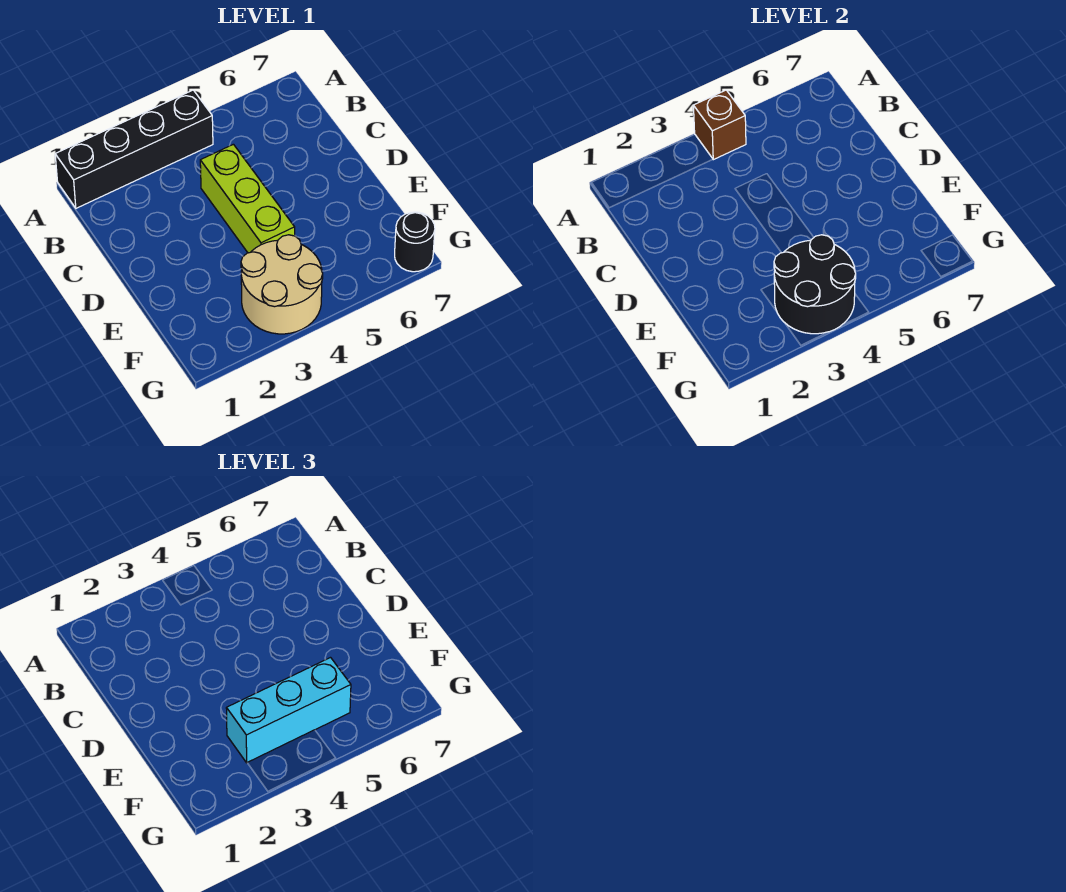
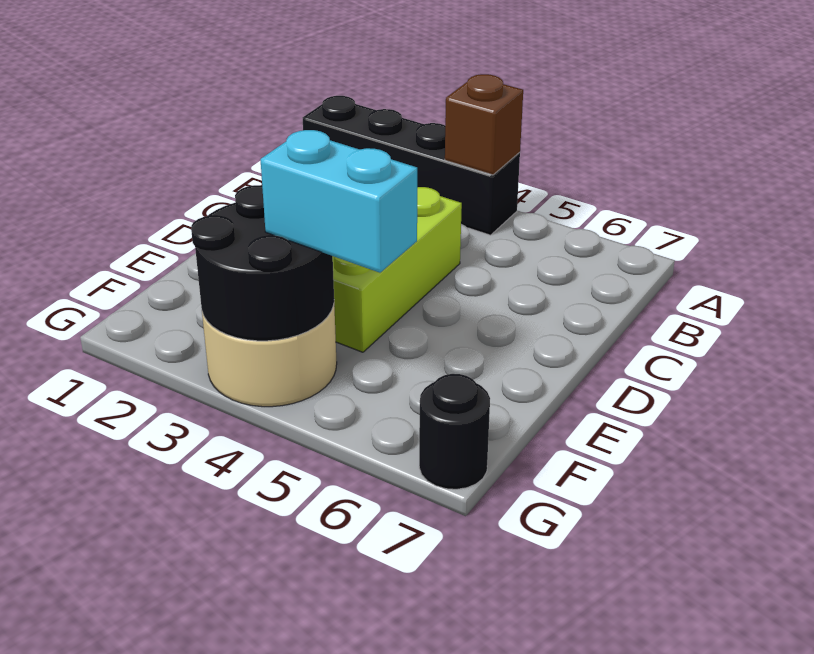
cyan 1x3 brick [226,658,351,763] -> cyan 1x2 brick [260,130,417,273]

